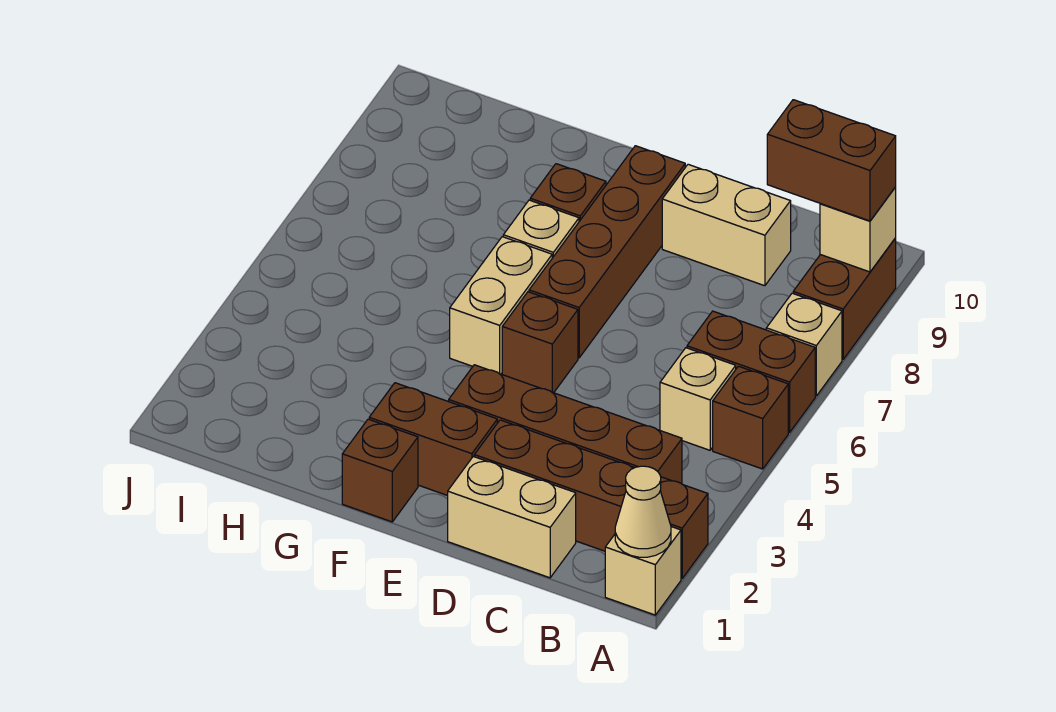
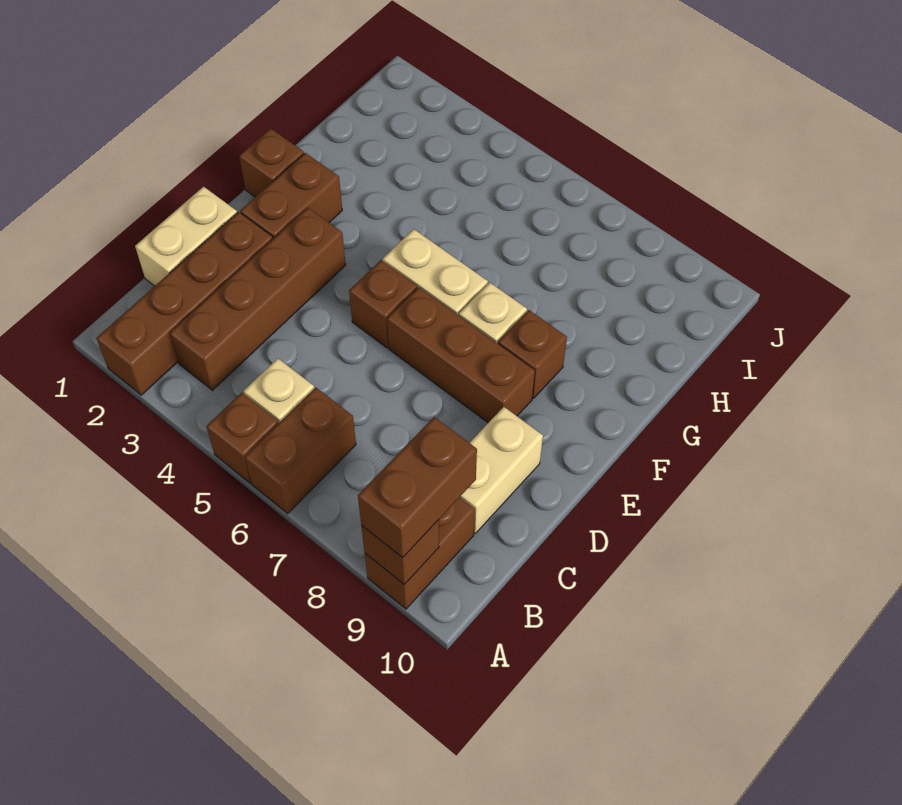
tan 1x1 brick [605,527,681,615] -> none
tan 1x1 cone [615,466,671,557] -> none
tan 1x1 brick [766,293,842,396] -> none
brown 1x2 brick [793,238,896,359] -> brown 1x2 brick turned to [365,497,475,609]
tan 1x1 brick [820,187,896,272] -> brown 1x1 brick [361,520,439,585]
brown 1x4 brick [529,146,685,358] -> brown 1x3 brick [387,287,535,423]

